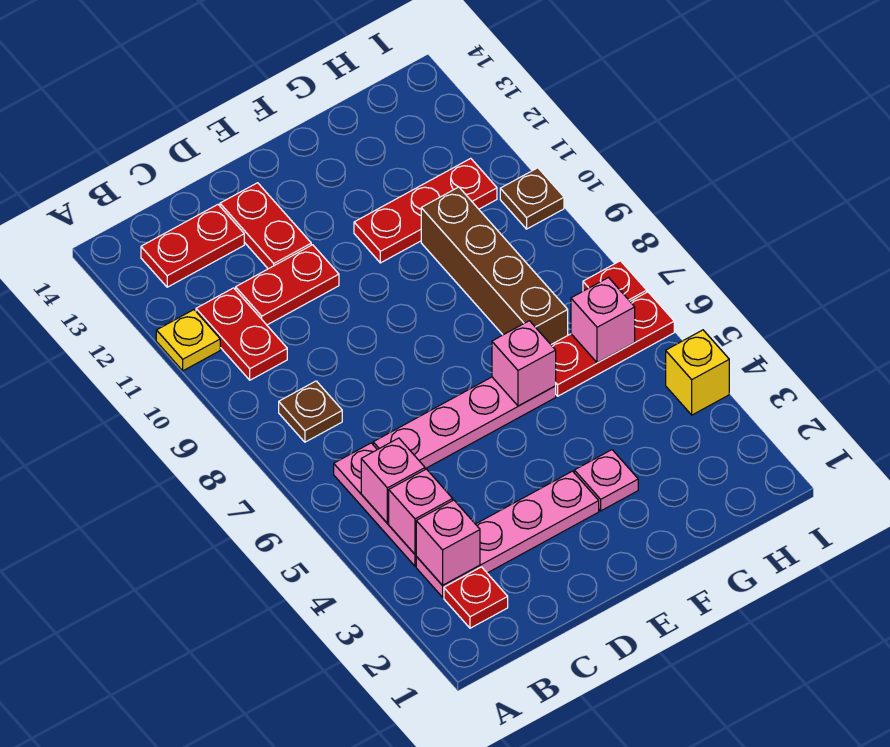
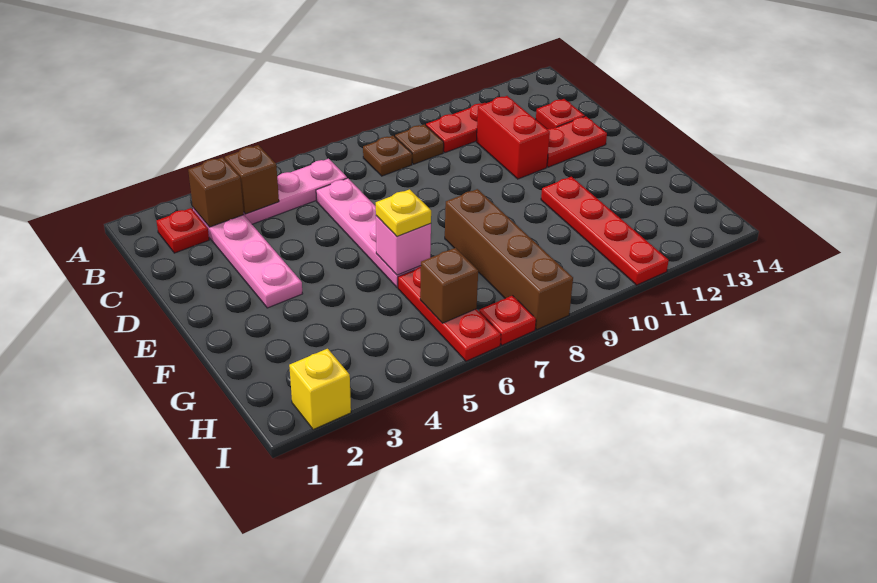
yellow 1x1 plate [156,310,220,371] -> yellow 1x1 plate moved to [376,189,431,237]
pink 1x1 brick [416,500,480,585] -> brown 1x1 brick [188,157,244,227]
pink 1x1 brick [389,469,453,554] -> brown 1x1 brick [225,145,279,214]
pink 1x1 brick [361,438,425,523] -> none
red 1x2 plate [141,205,244,287] -> red 1x1 plate [536,99,585,129]
red 1x2 plate [236,245,339,325] -> red 1x2 brick [476,96,550,179]
pink 1x1 plate [574,450,638,511] -> none
red 1x3 plate [354,158,497,263] -> red 1x4 plate [541,177,669,285]
brown 1x4 brick [421,187,568,344] -> brown 1x4 brick turned to [445,189,573,330]
pink 1x1 brick [571,278,635,363] -> brown 1x1 brick [420,248,478,323]
yellow 1x1 brick [666,330,729,415] -> yellow 1x1 brick moved to [289,349,351,430]
brown 1x1 plate [500,168,564,229] -> brown 1x1 plate moved to [395,124,444,164]

